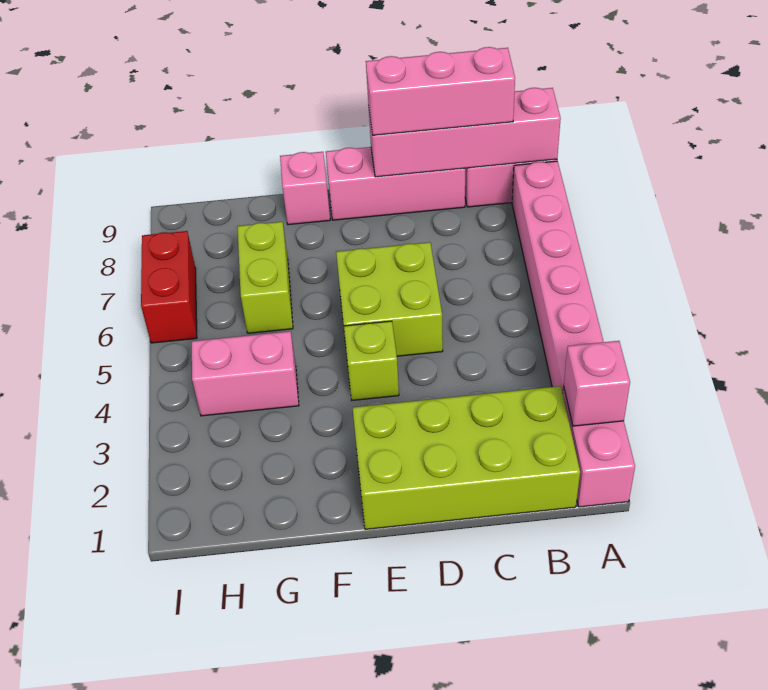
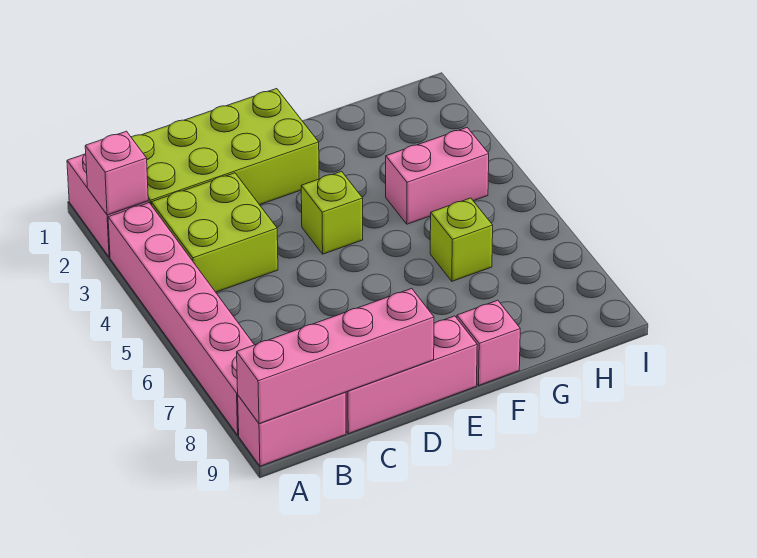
pink 1x3 brick [366,47,515,135] -> none
lime 2x2 brick [336,242,443,356] -> lime 2x2 brick moved to [151,173,278,292]
lime 1x2 brick [237,222,293,333] -> lime 1x1 brick [430,198,493,281]
red 1x2 brick [141,231,197,343] -> none

